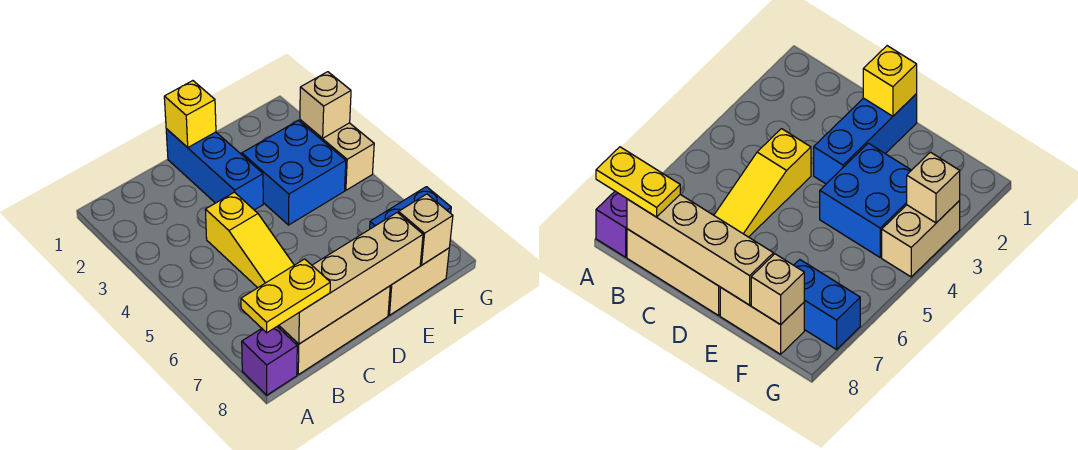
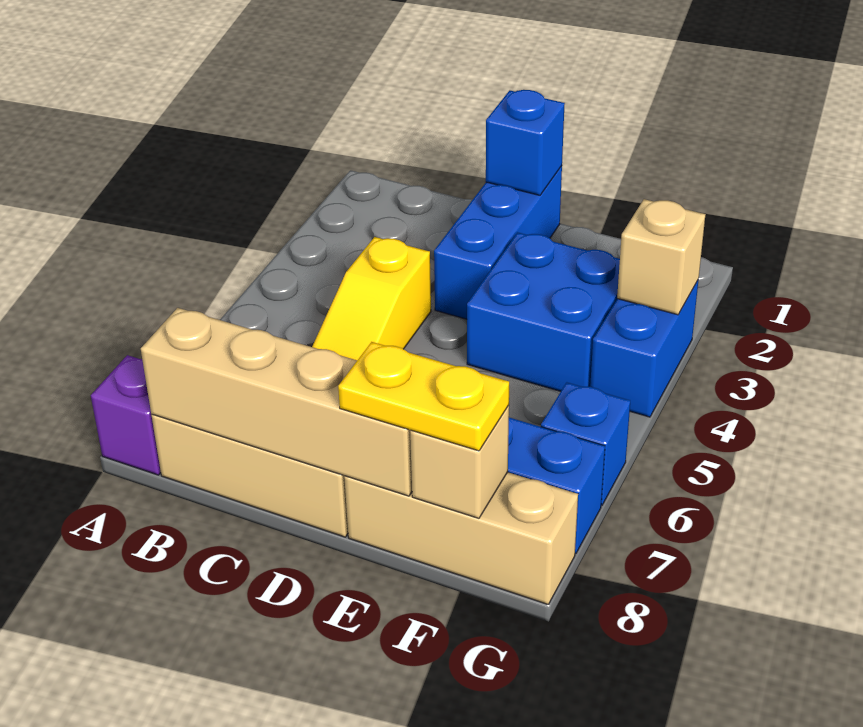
yellow 1x2 plate [241,259,330,333] -> yellow 1x2 plate moved to [338,342,509,451]
yellow 1x1 brick [164,81,216,147] -> blue 1x1 brick [486,90,565,195]
tan 1x2 brick [388,248,449,315] -> tan 1x3 brick [344,472,578,604]
tan 1x2 brick [300,120,374,190] -> blue 1x2 brick [590,281,698,417]
none -> blue 1x1 brick [541,383,630,505]

